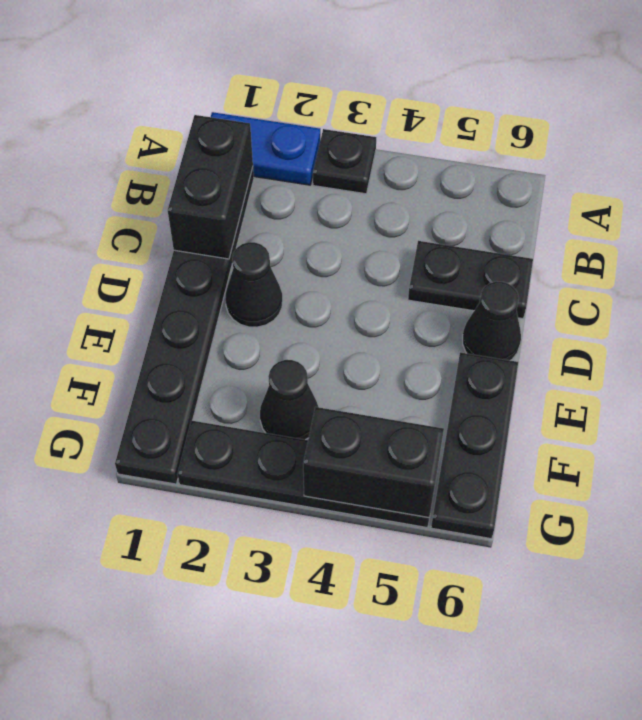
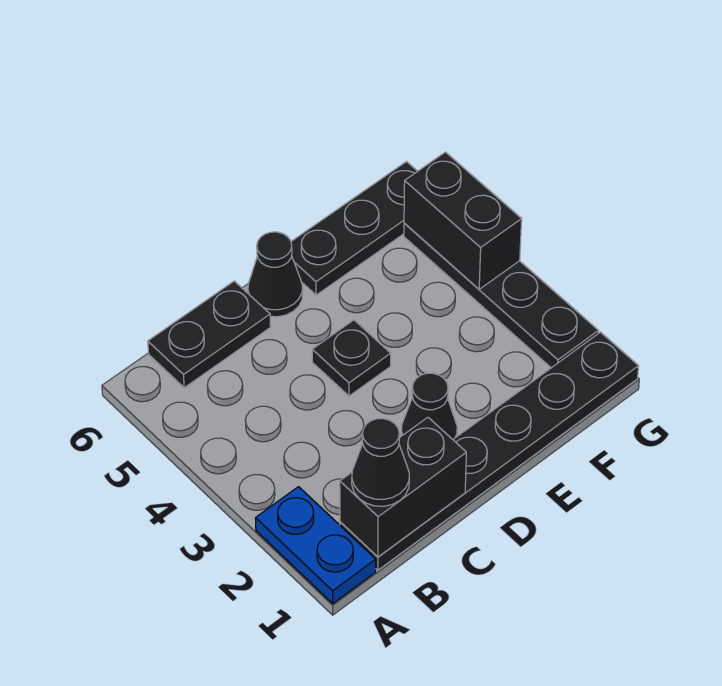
black 1x1 plate [313,129,376,194] -> black 1x1 plate moved to [312,320,391,396]
black 1x2 plate [408,241,533,319] -> black 1x2 plate turned to [148,281,271,388]
black 1x1 cone [260,360,318,440] -> black 1x1 cone moved to [352,419,409,506]

